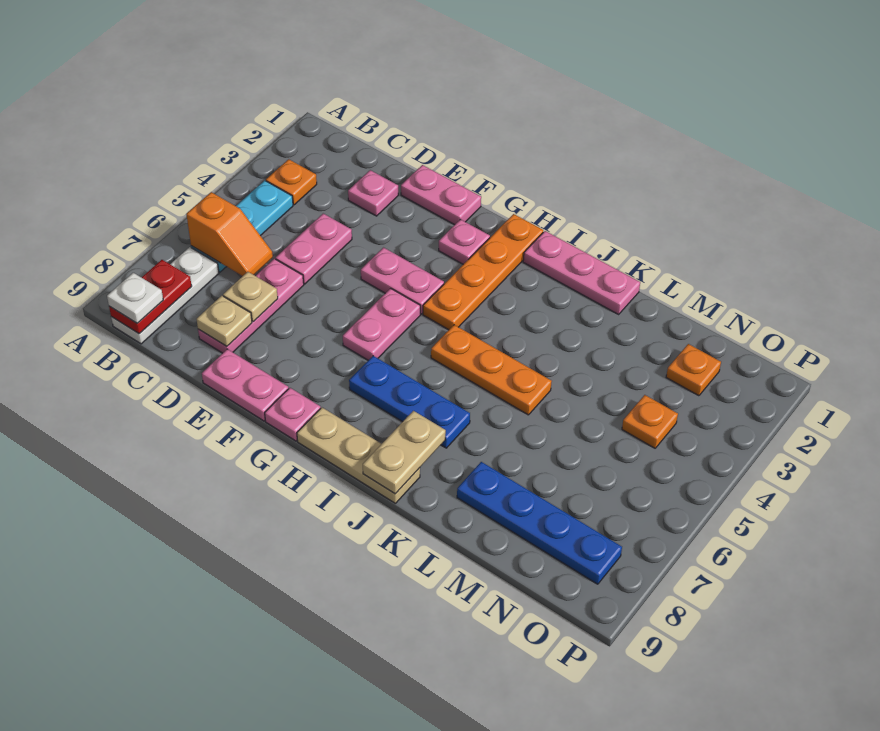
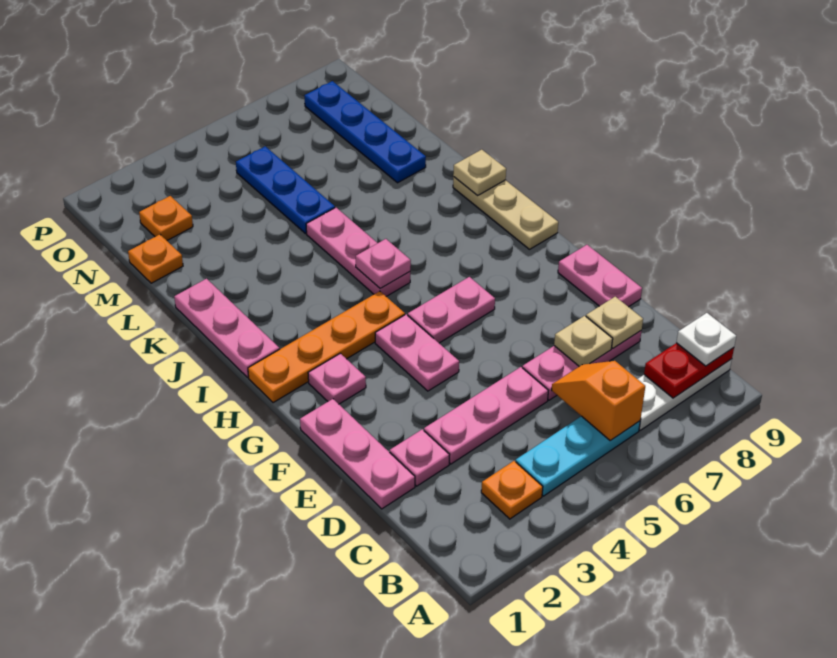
pink 1x2 plate [276,214,352,284] -> pink 1x3 plate [424,367,548,464]
pink 1x2 plate [401,165,481,225] -> pink 1x3 plate [300,399,415,509]
pink 1x1 plate [265,388,321,441] -> pink 1x1 plate moved to [356,239,411,288]
blue 1x3 plate [349,356,470,448] -> blue 1x3 plate moved to [236,146,335,234]
orange 1x3 plate [431,325,552,415] -> pink 1x3 plate [306,208,410,297]
tan 1x2 plate [363,411,446,494] -> tan 1x1 plate [453,150,506,196]
orange 1x1 plate [622,395,678,448] -> orange 1x1 plate moved to [128,234,183,283]

